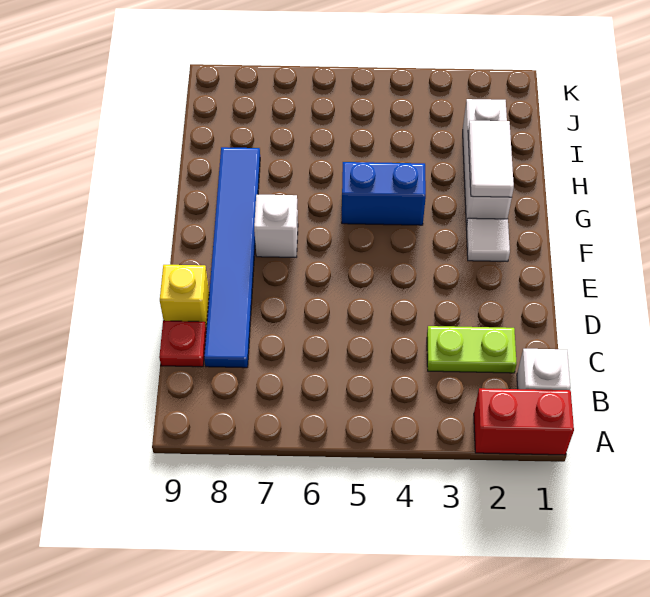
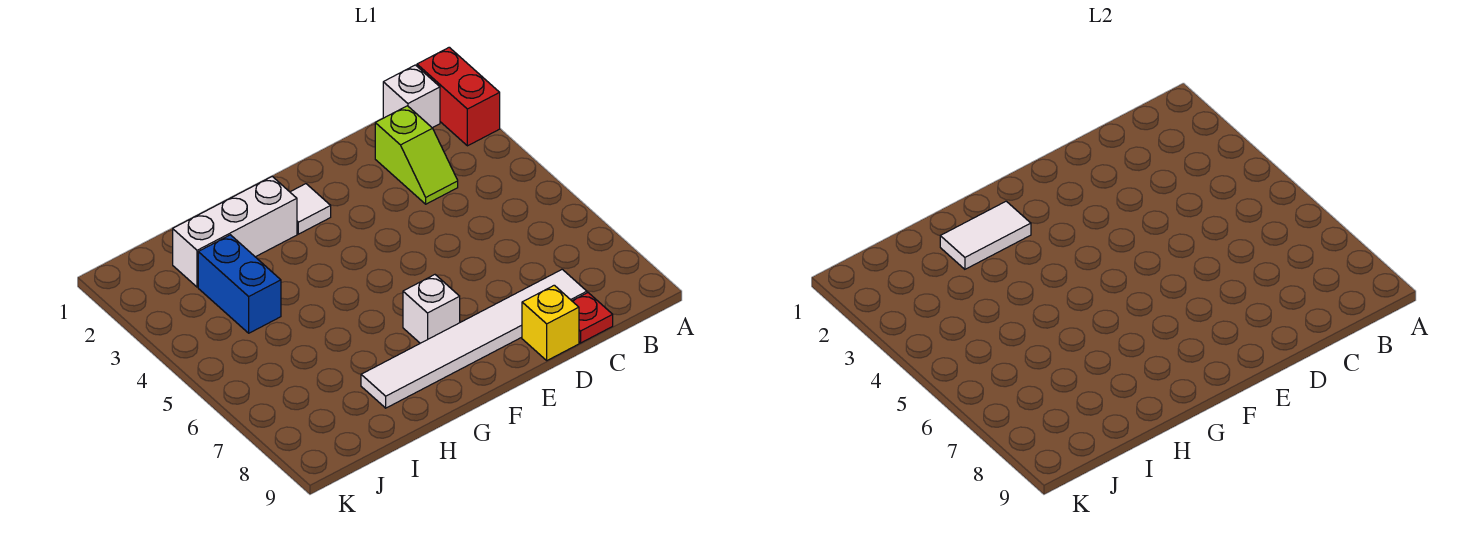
lime 1x2 plate [427,326,517,373] -> lime 1x2 slope [375,106,458,204]
blue 1x6 tile [204,147,260,368] -> white 1x6 tile [361,269,587,408]
blue 1x2 brick [342,162,426,225] -> blue 1x2 brick moved to [198,235,281,333]

